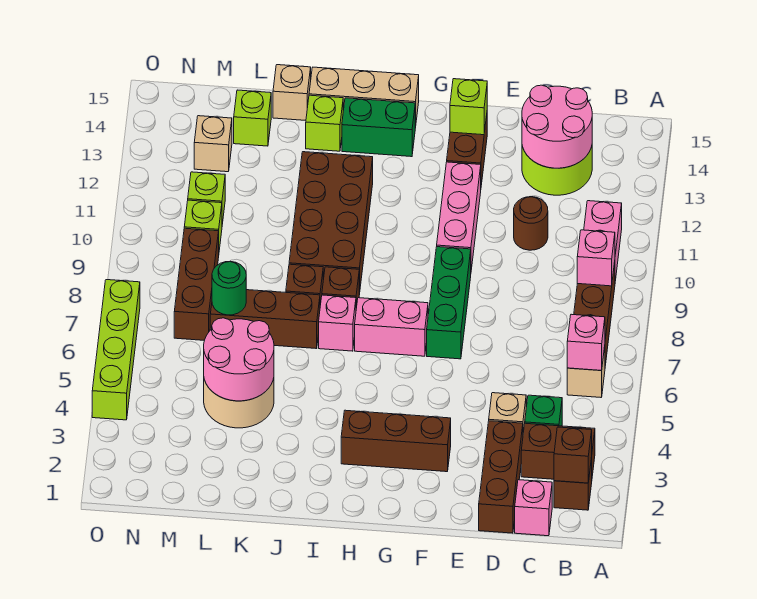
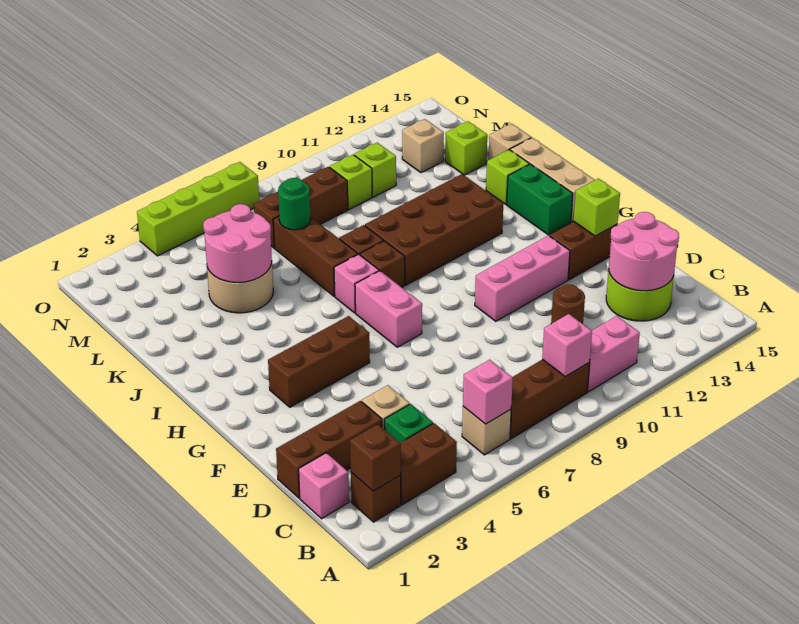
brown 1x2 brick [521,423,595,479] -> brown 1x2 brick turned to [400,423,457,505]
brown 1x3 brick [341,410,451,472] -> brown 1x3 brick turned to [268,316,370,407]
green 1x3 brick [427,247,471,359] -> none

